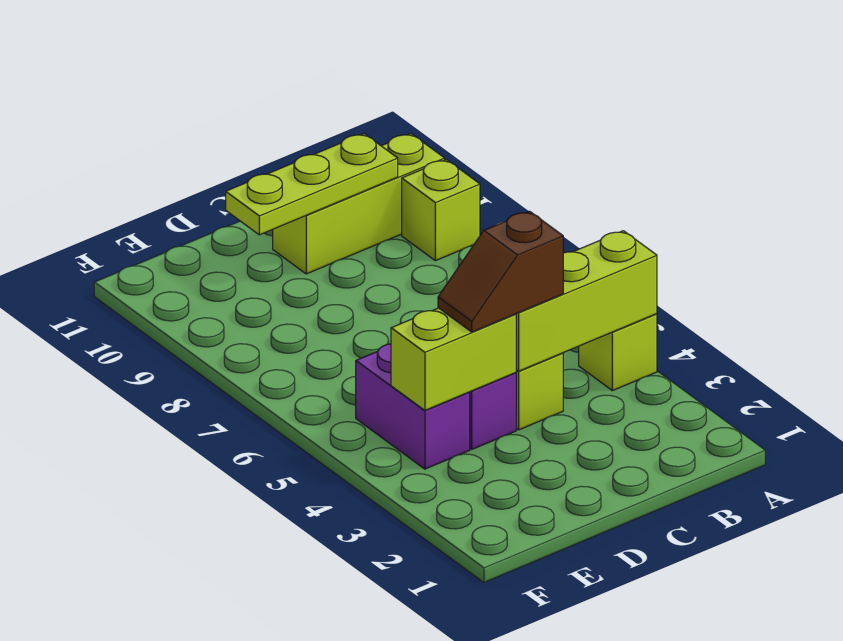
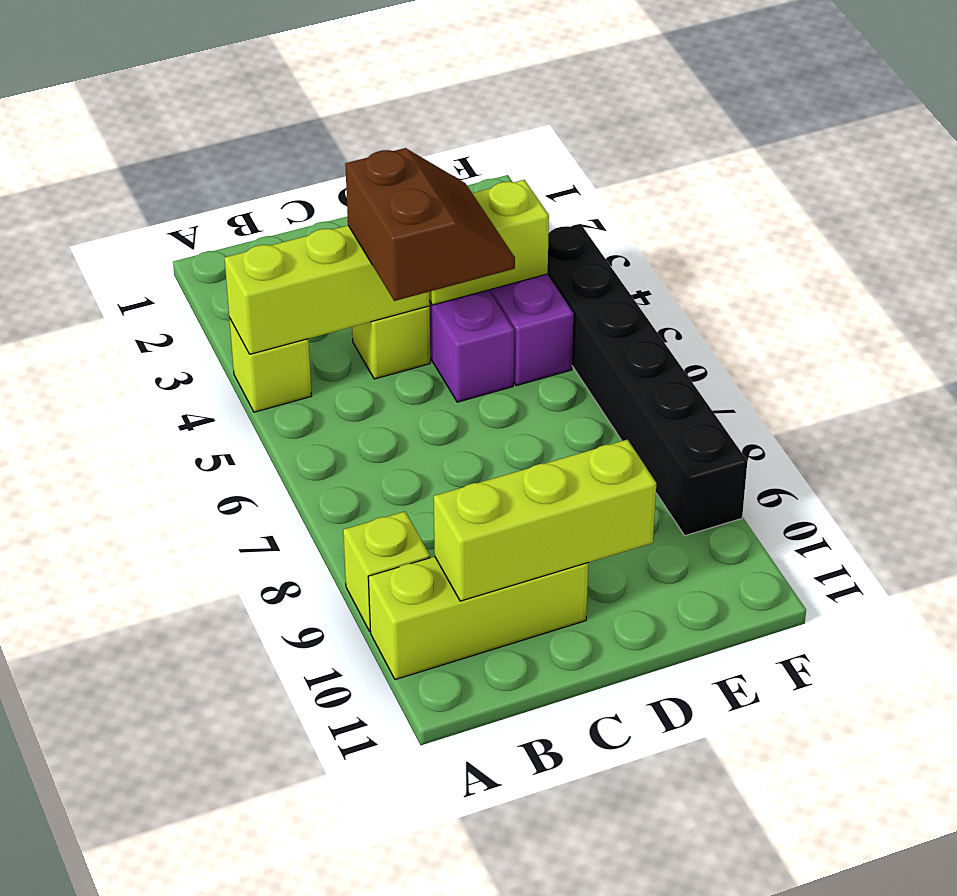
lime 1x3 plate [226,134,398,235] -> lime 1x3 brick [434,440,656,601]
brown 1x2 slope [438,211,563,332] -> brown 2x2 slope [345,148,515,301]
none -> black 1x6 brick [548,224,747,536]

